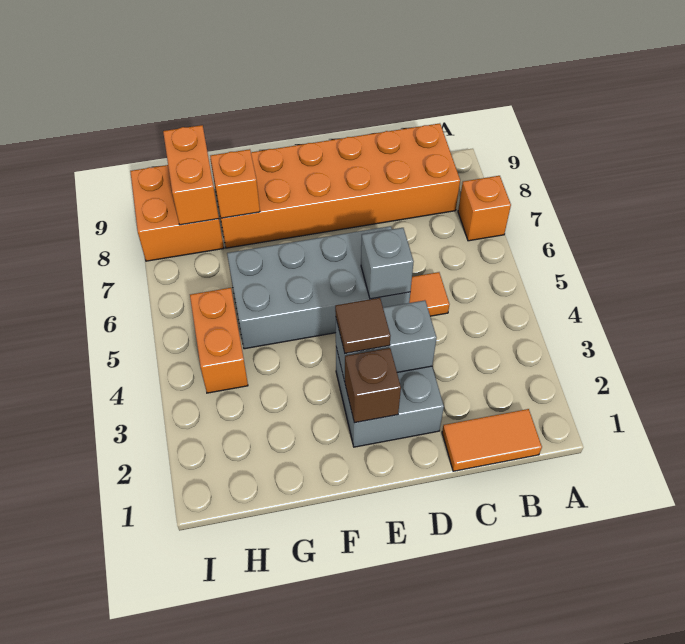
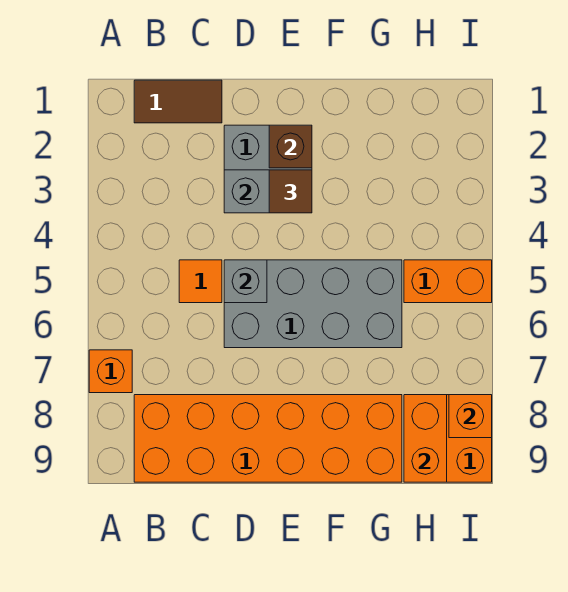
orange 1x2 tile [442,409,542,471] -> brown 1x2 tile [134,80,222,123]
orange 1x1 brick [210,149,260,218] -> orange 1x1 brick moved to [449,395,492,438]
orange 1x2 brick [190,288,248,393] -> orange 1x2 brick turned to [404,260,492,303]

